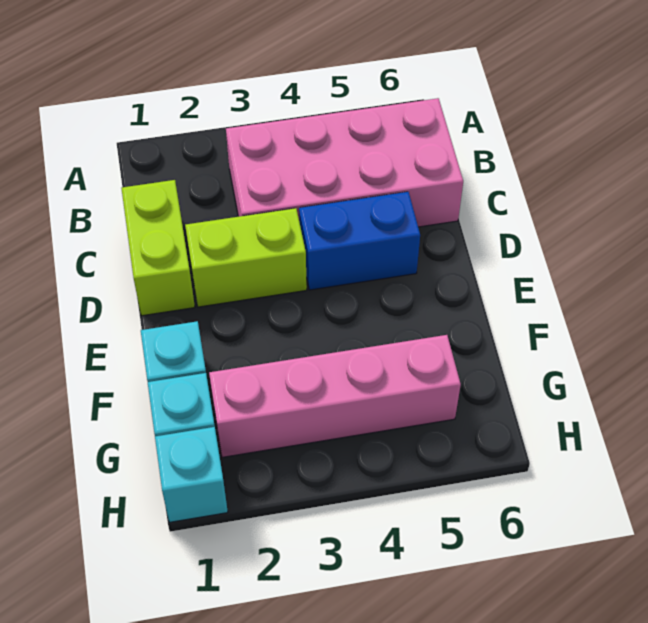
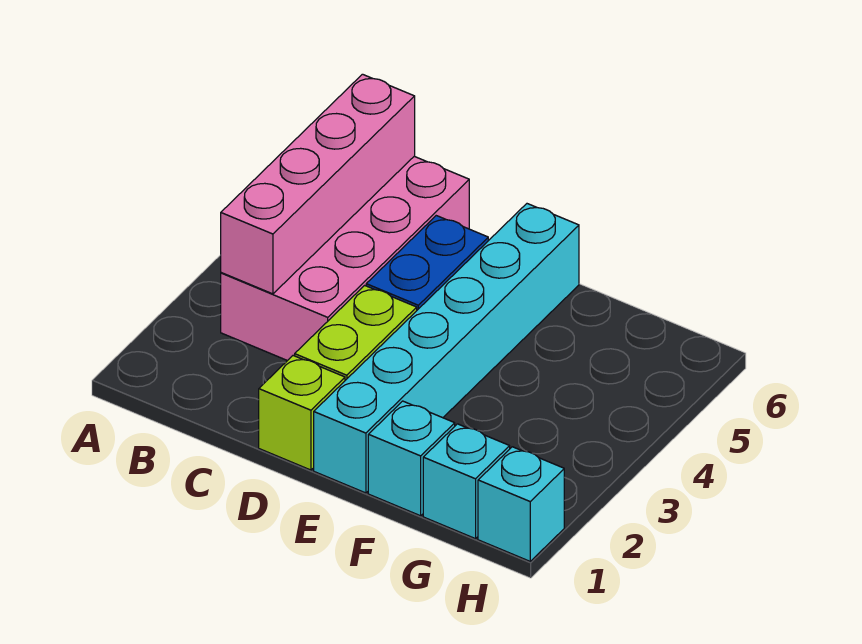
lime 1x2 brick [121,180,195,316] -> lime 1x1 brick [259,356,345,470]
none -> cyan 1x6 brick [314,204,579,493]
pink 1x4 brick [209,335,461,457] -> pink 1x4 brick moved to [221,74,415,294]

